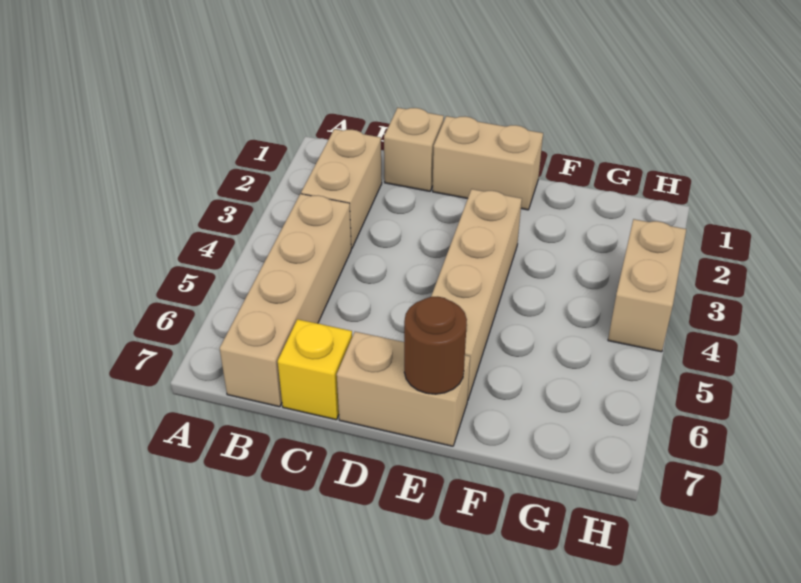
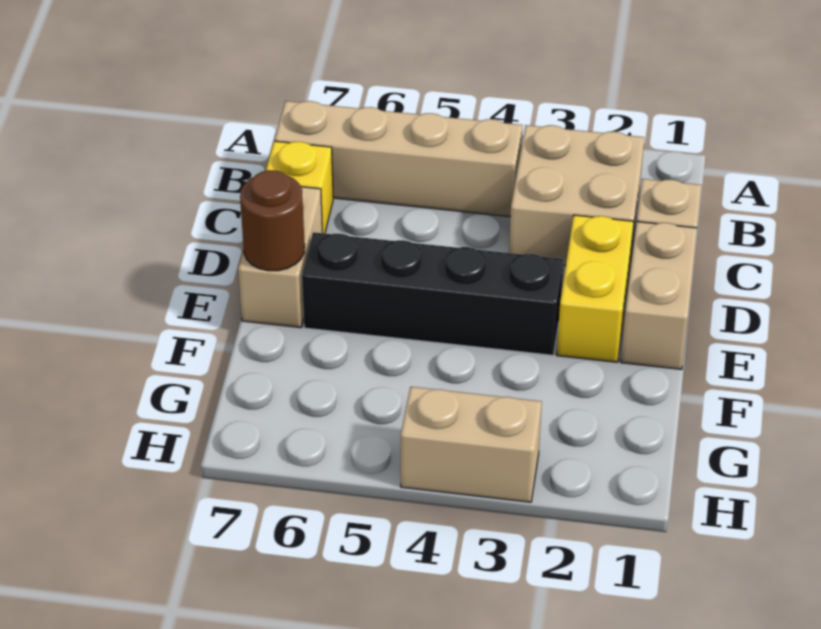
tan 1x2 brick [301,129,382,248] -> tan 2x2 brick [509,125,644,269]
none -> yellow 1x2 brick [557,215,634,362]
tan 1x4 brick [431,189,522,401] -> black 1x4 brick [302,232,564,355]

